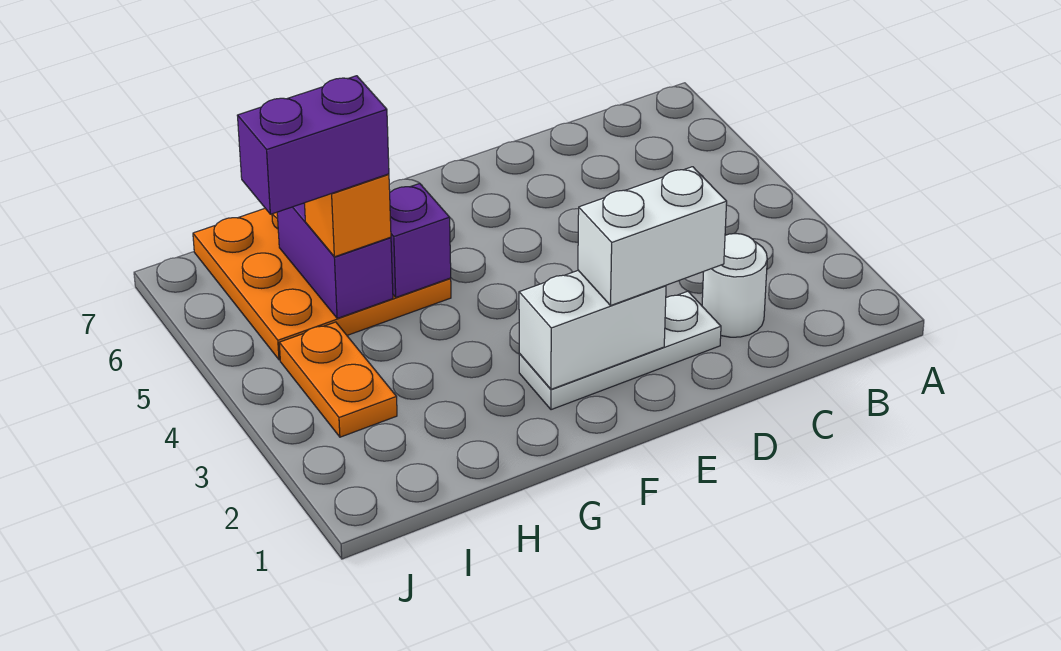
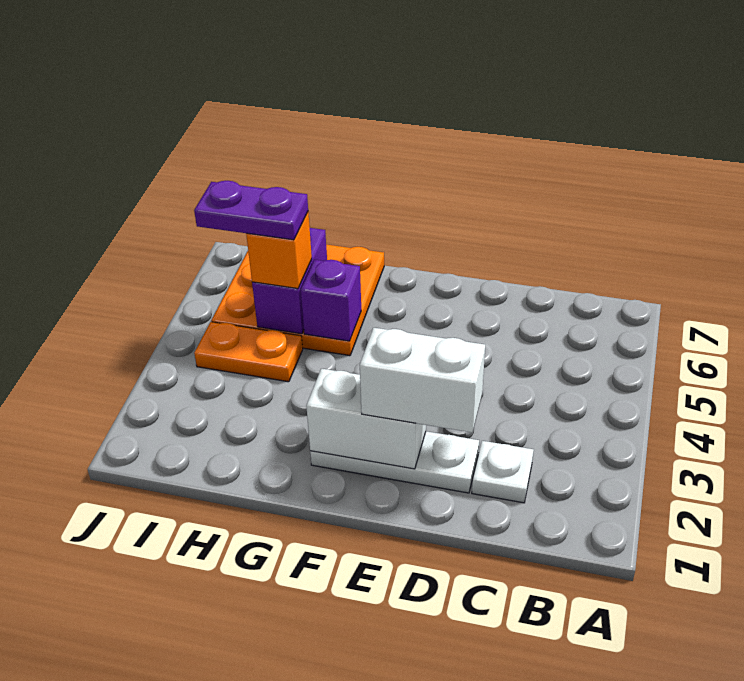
white 1x1 round brick [702,234,767,337] -> white 1x1 plate [472,441,534,503]
purple 1x2 brick [237,76,389,214] -> purple 1x2 plate [194,181,308,240]
orange 1x2 plate [279,322,397,437] -> orange 1x2 plate turned to [194,322,303,382]

